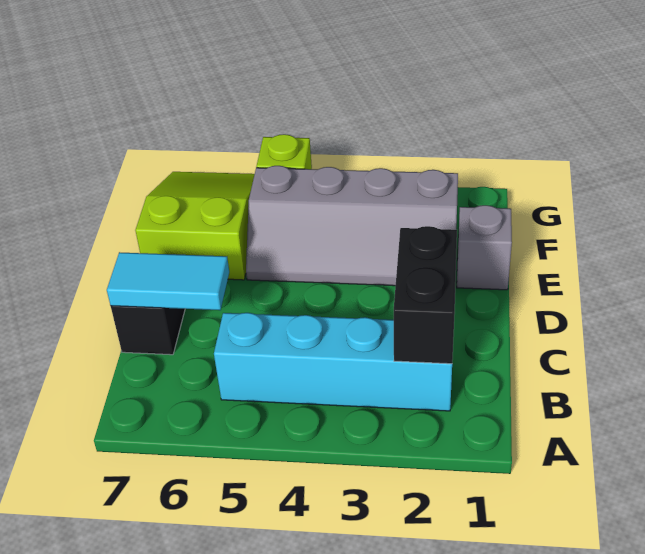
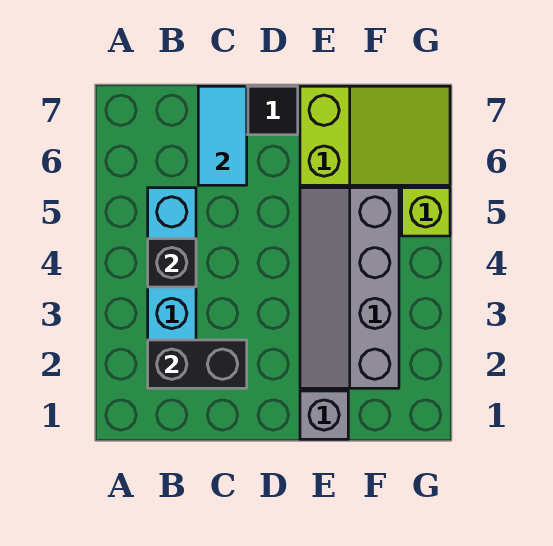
none -> black 1x1 brick [148,239,196,287]

